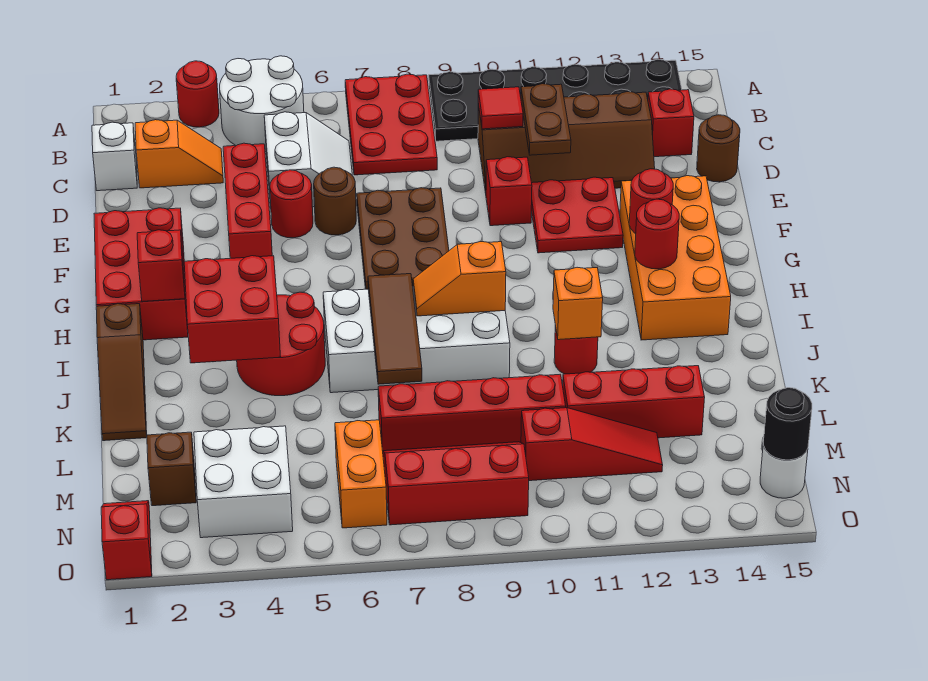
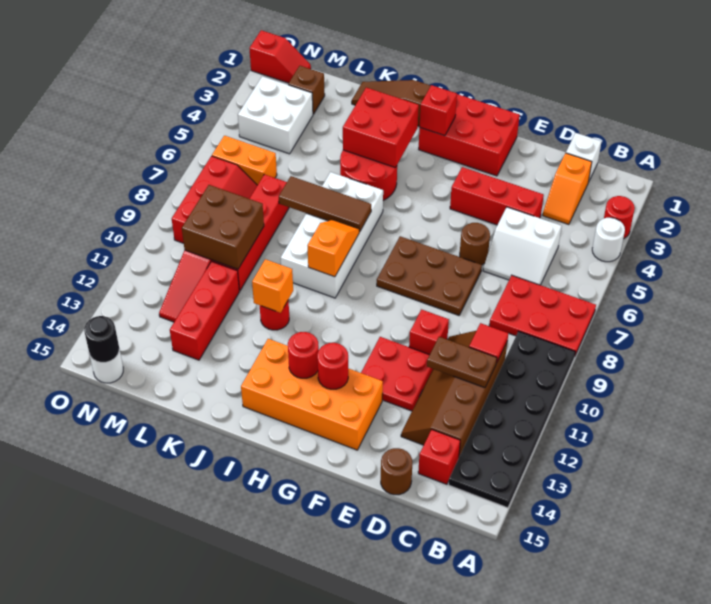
white 2x2 round brick [220,56,304,152] -> white 1x1 round brick [592,218,625,262]
red 1x1 round brick [270,170,313,238] -> none
none -> brown 2x2 brick [182,185,264,269]

